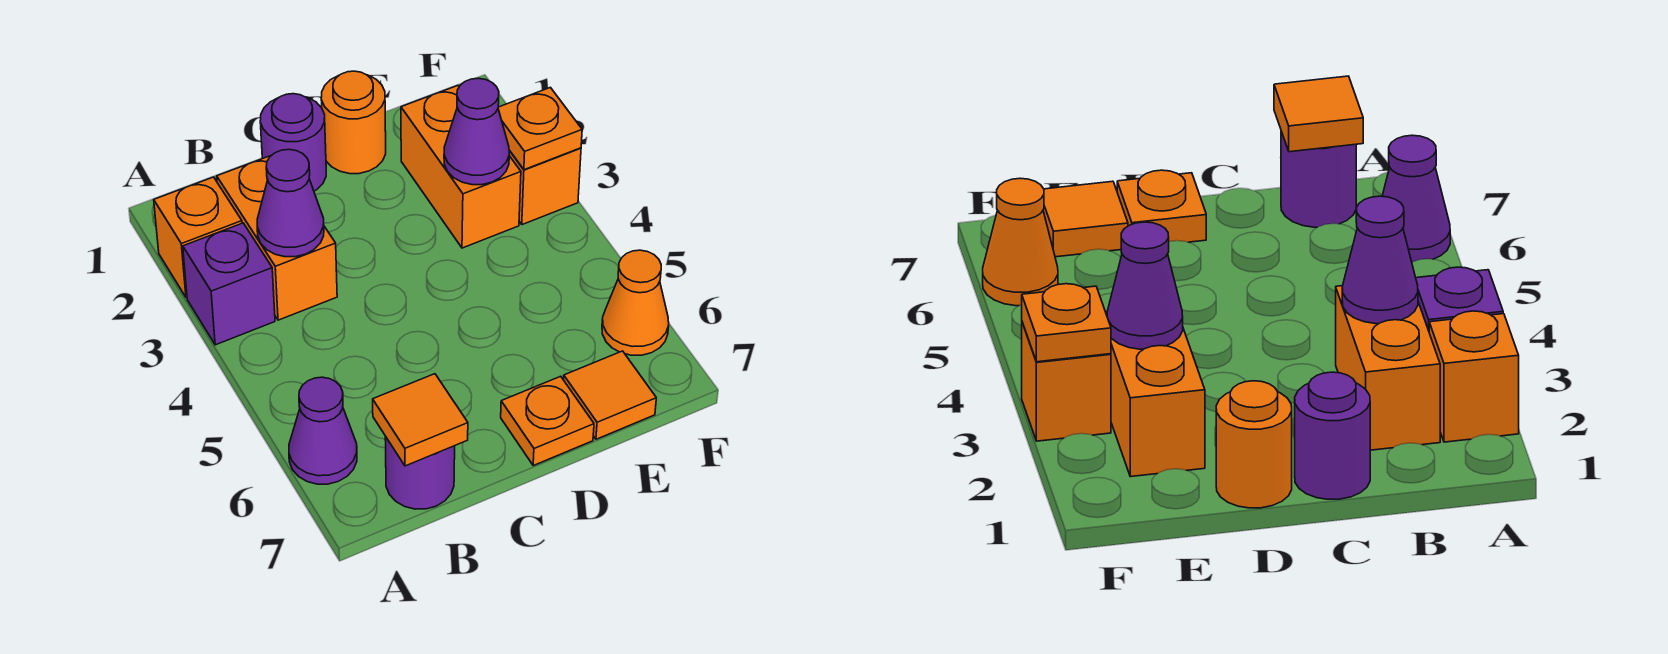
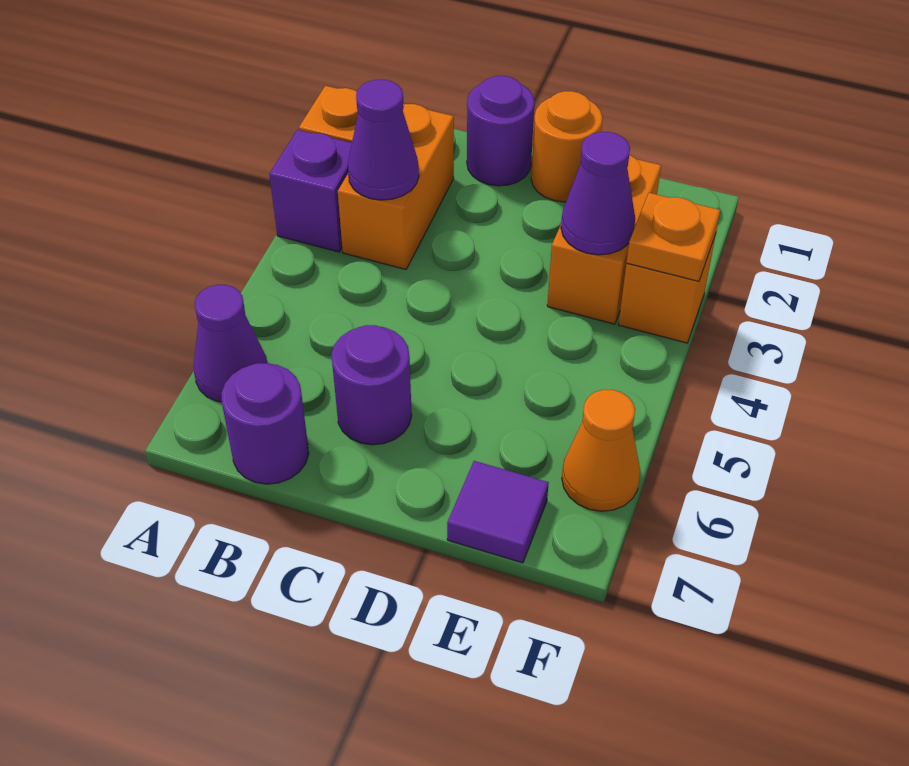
orange 1x1 tile [373,374,468,466] -> none
none -> purple 1x1 round brick [331,325,412,445]
orange 1x1 plate [501,376,594,465] -> none
orange 1x1 tile [564,351,656,439] -> purple 1x1 tile [447,461,549,563]

